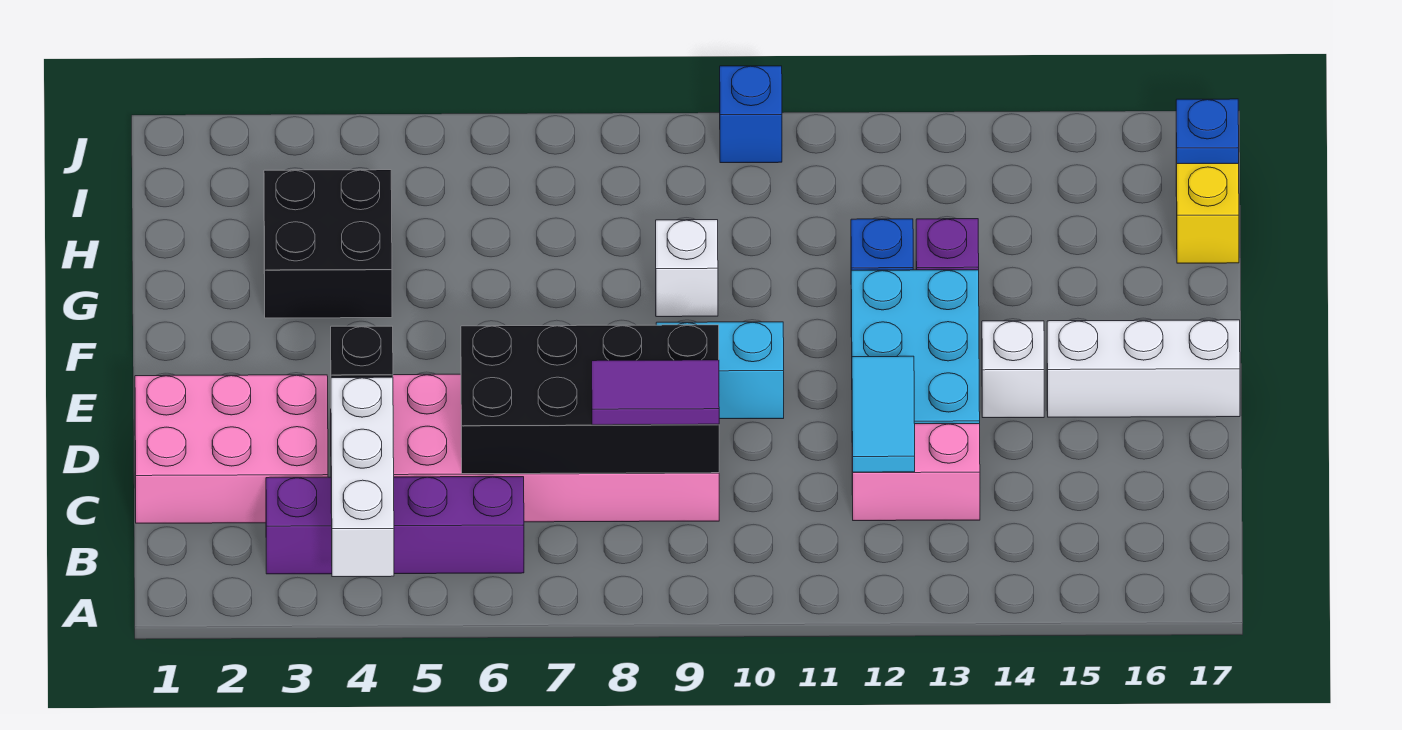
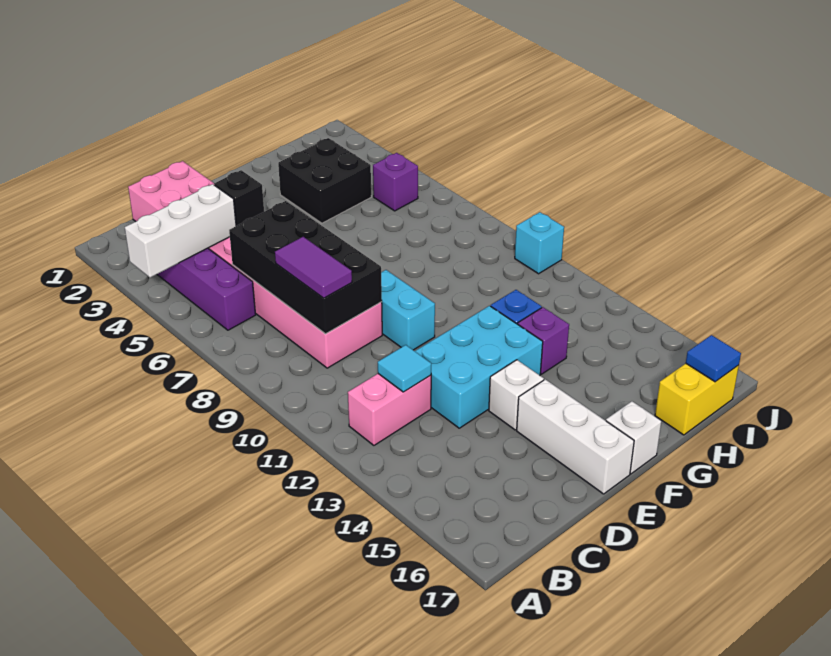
pink 1x2 brick [852,424,980,521] -> pink 1x2 brick turned to [348,374,431,445]
cyan 1x2 tile [852,356,915,472] -> cyan 1x1 tile [378,345,431,392]
white 1x1 brick [656,220,718,317] -> white 1x1 brick moved to [606,401,661,474]
none -> purple 1x1 brick [373,153,418,211]
blue 1x1 plate [1176,99,1239,164] -> blue 1x1 tile [686,335,741,382]
blue 1x1 brick [720,66,782,163] -> cyan 1x1 brick [515,212,564,274]

